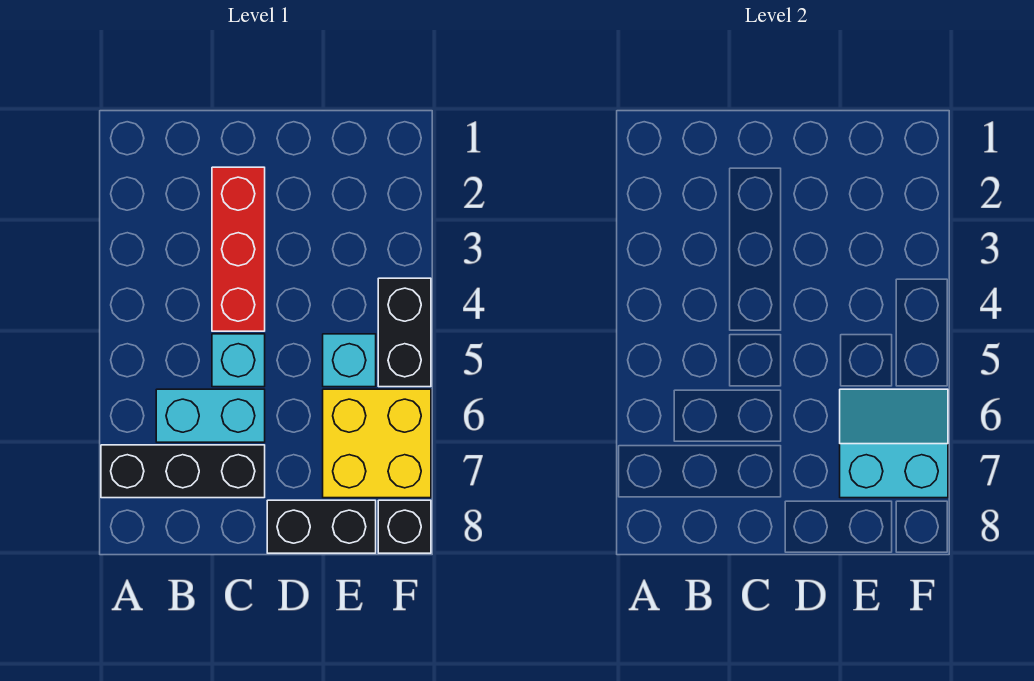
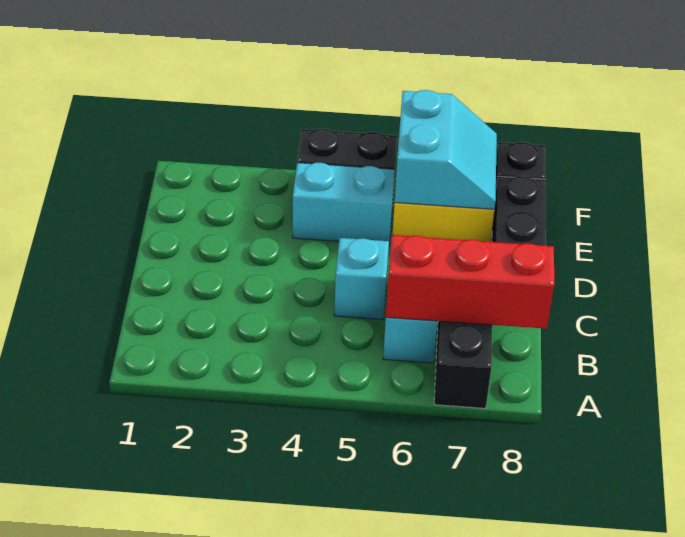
red 1x3 brick [212,167,265,331] -> red 1x3 brick moved to [386,235,554,329]
cyan 1x1 brick [323,334,376,387] -> cyan 1x2 brick [292,163,395,244]
cyan 2x2 slope [840,389,948,498] -> cyan 2x2 slope turned to [395,90,497,209]

